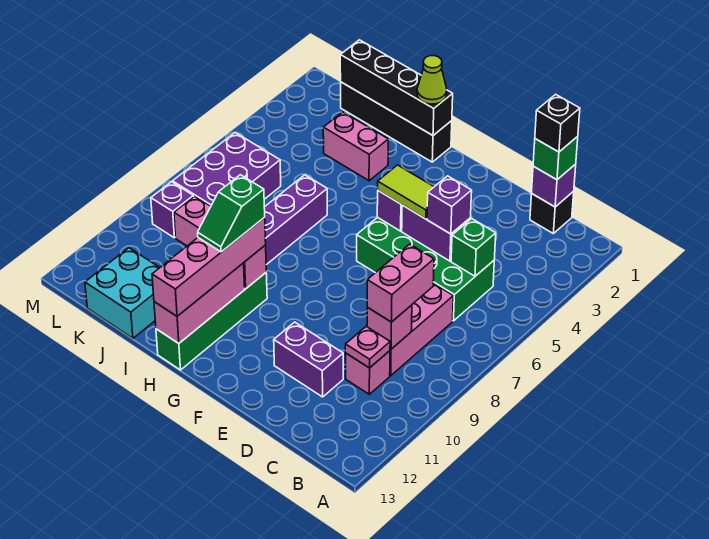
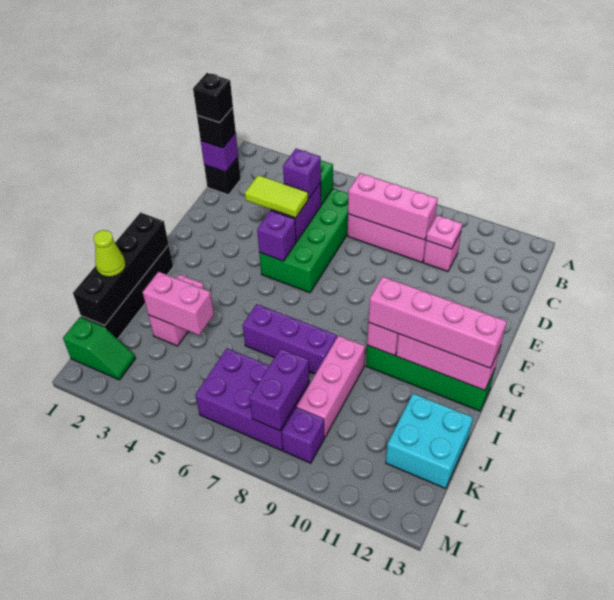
green 1x1 brick [533,137,578,180] -> black 1x1 brick [197,107,236,148]
pink 1x2 brick [367,244,434,322] -> pink 1x2 brick moved to [143,272,214,335]
pink 1x1 brick [367,305,412,349] -> pink 1x3 brick [348,173,438,240]
purple 1x2 brick [274,322,343,397] -> purple 1x2 brick moved to [250,349,309,431]
lime 1x2 tile [378,165,434,219] -> lime 1x2 tile turned to [245,175,308,218]
lime 1x1 cone [417,56,447,104] -> lime 1x1 cone moved to [93,230,126,277]
green 1x2 slope [198,175,265,252] -> green 1x2 slope moved to [63,317,135,380]

